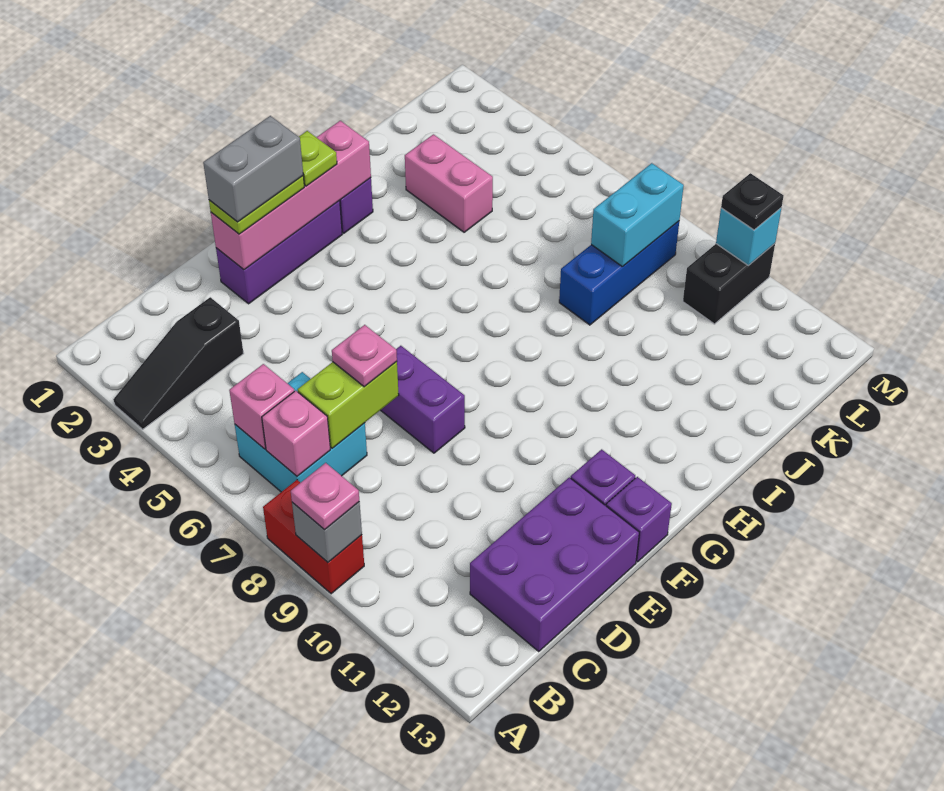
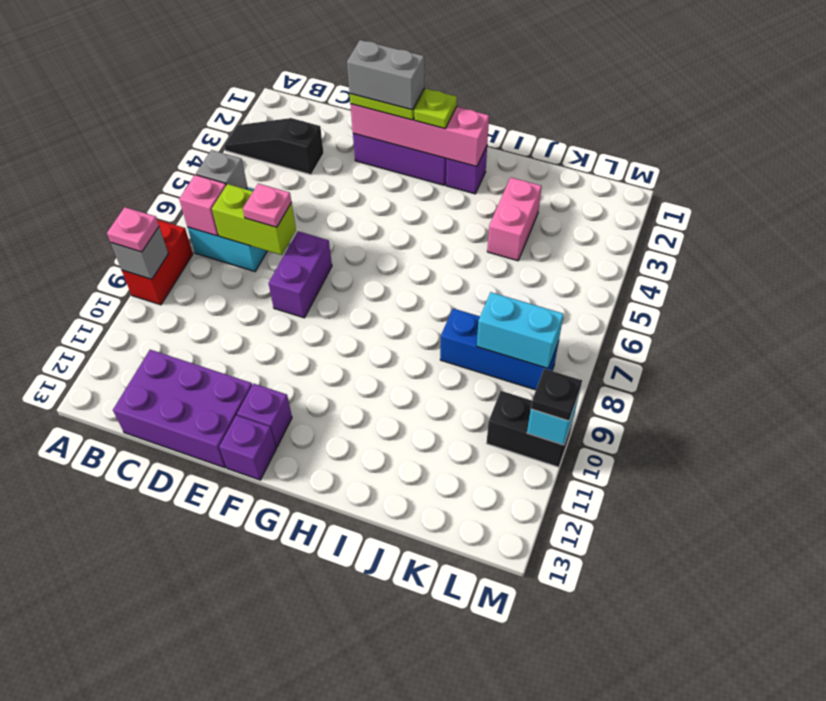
pink 1x1 brick [229,364,294,449] -> grey 1x1 brick [196,150,247,189]

